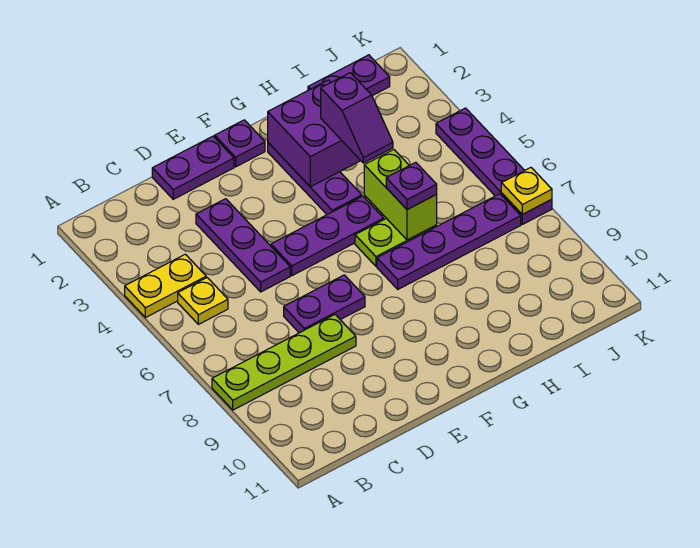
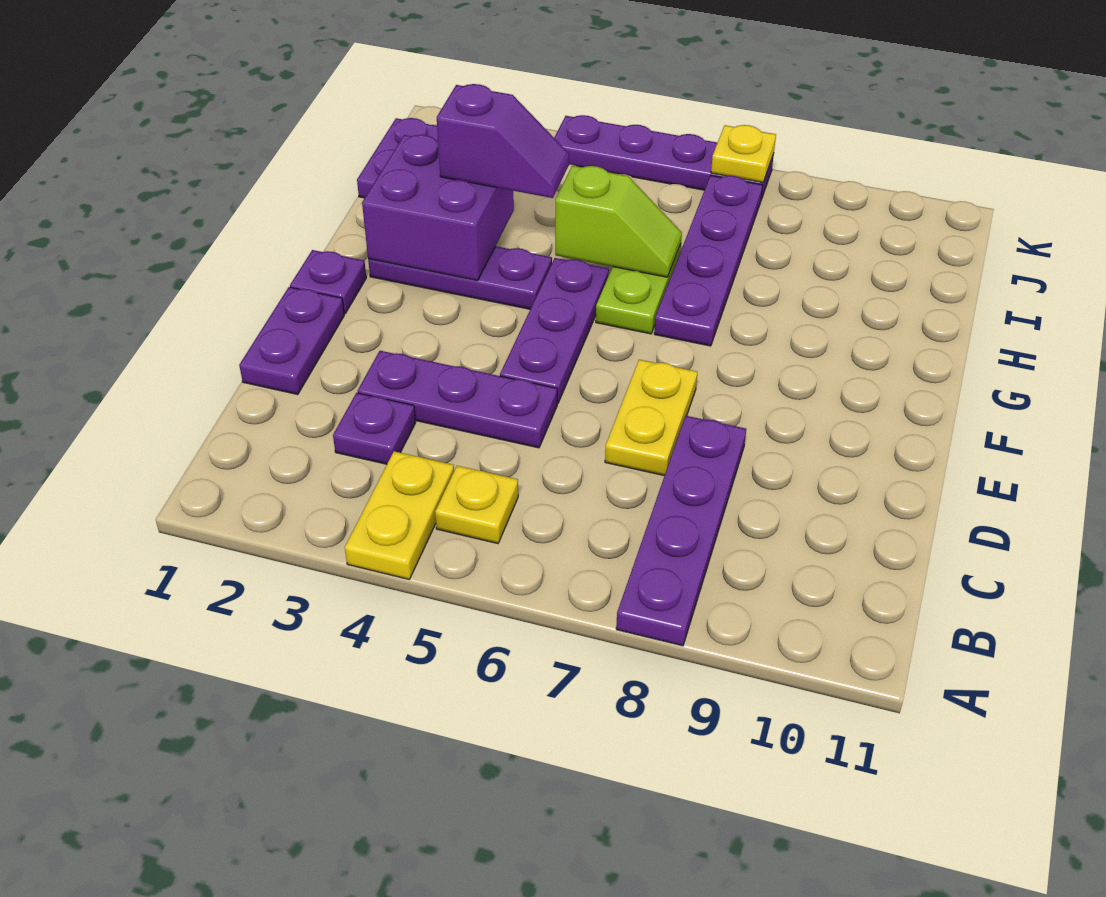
lime 1x4 plate [212,315,356,410] -> purple 1x4 plate [616,416,746,646]
purple 1x2 plate [284,275,365,333] -> yellow 1x2 plate [605,360,697,476]
lime 1x2 brick [364,150,437,240] -> lime 1x2 slope [555,166,682,277]
purple 1x1 plate [386,162,437,210] -> purple 1x1 plate moved to [333,393,416,464]

